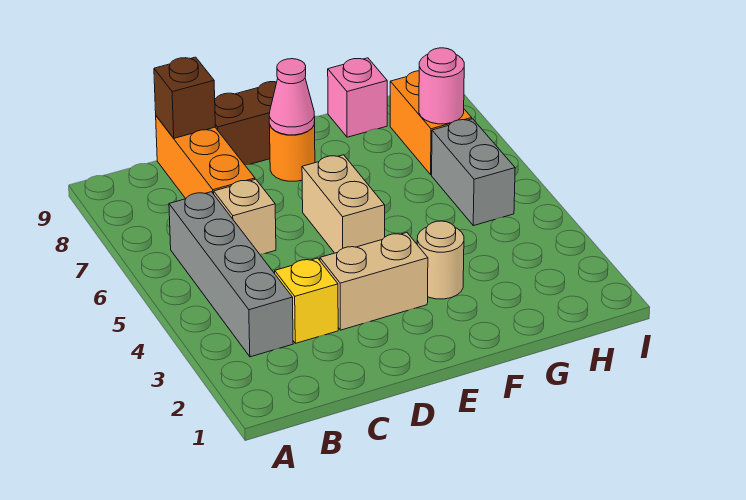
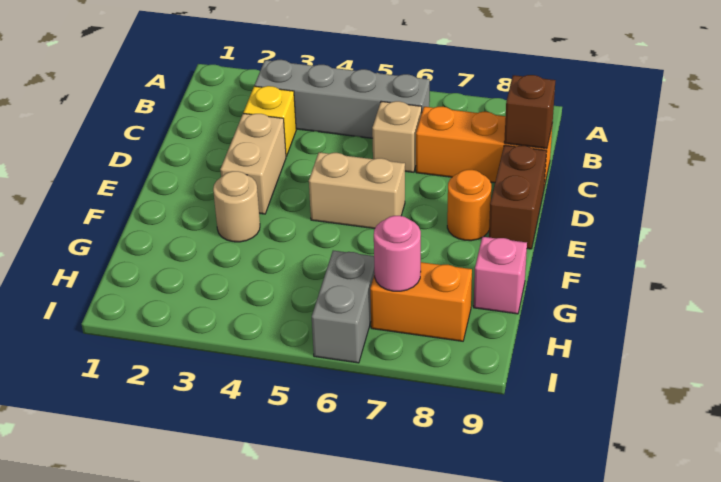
pink 1x1 cone [269,59,315,135] -> none
grey 1x2 brick [432,119,515,226] -> grey 1x2 brick turned to [312,251,375,363]

